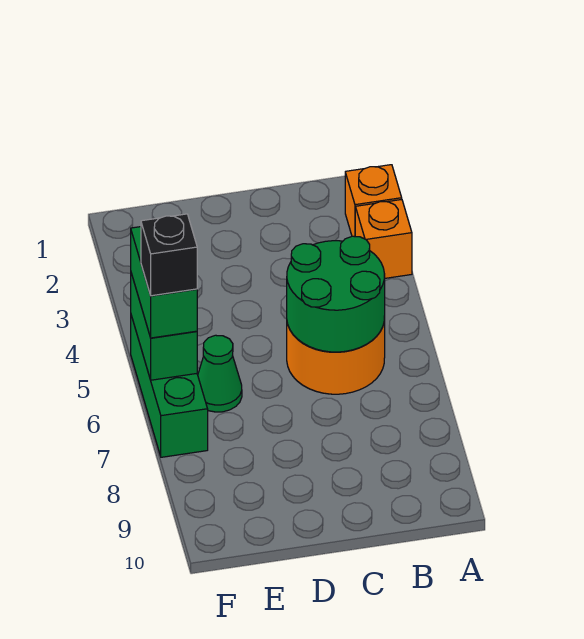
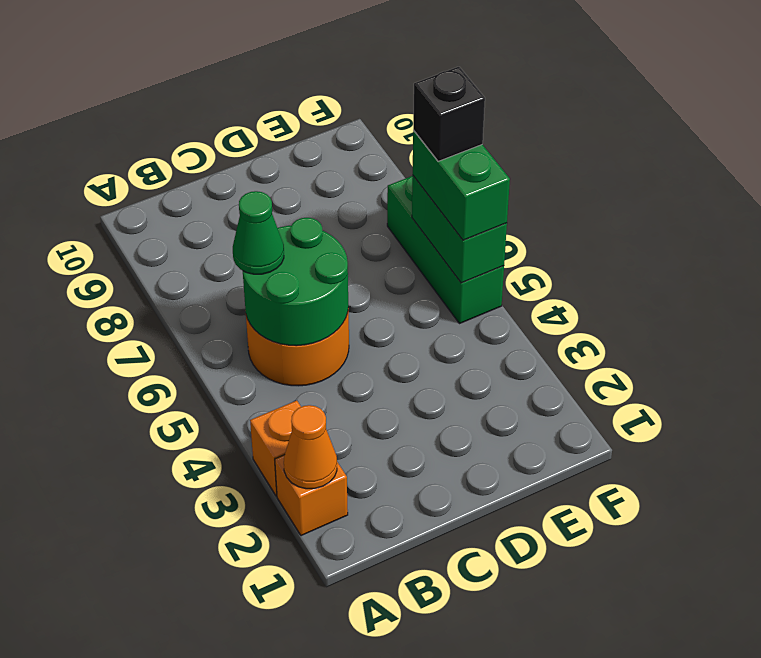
none -> orange 1x1 cone [284,405,337,489]
green 1x1 cone [198,335,242,412] -> green 1x1 cone moved to [233,191,284,274]

